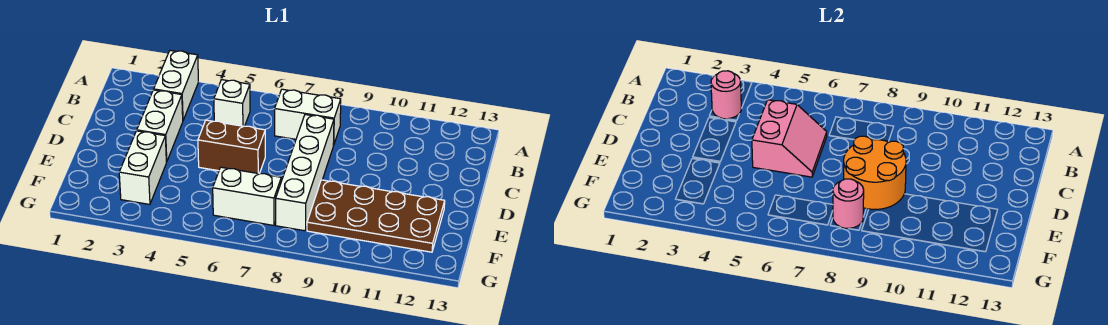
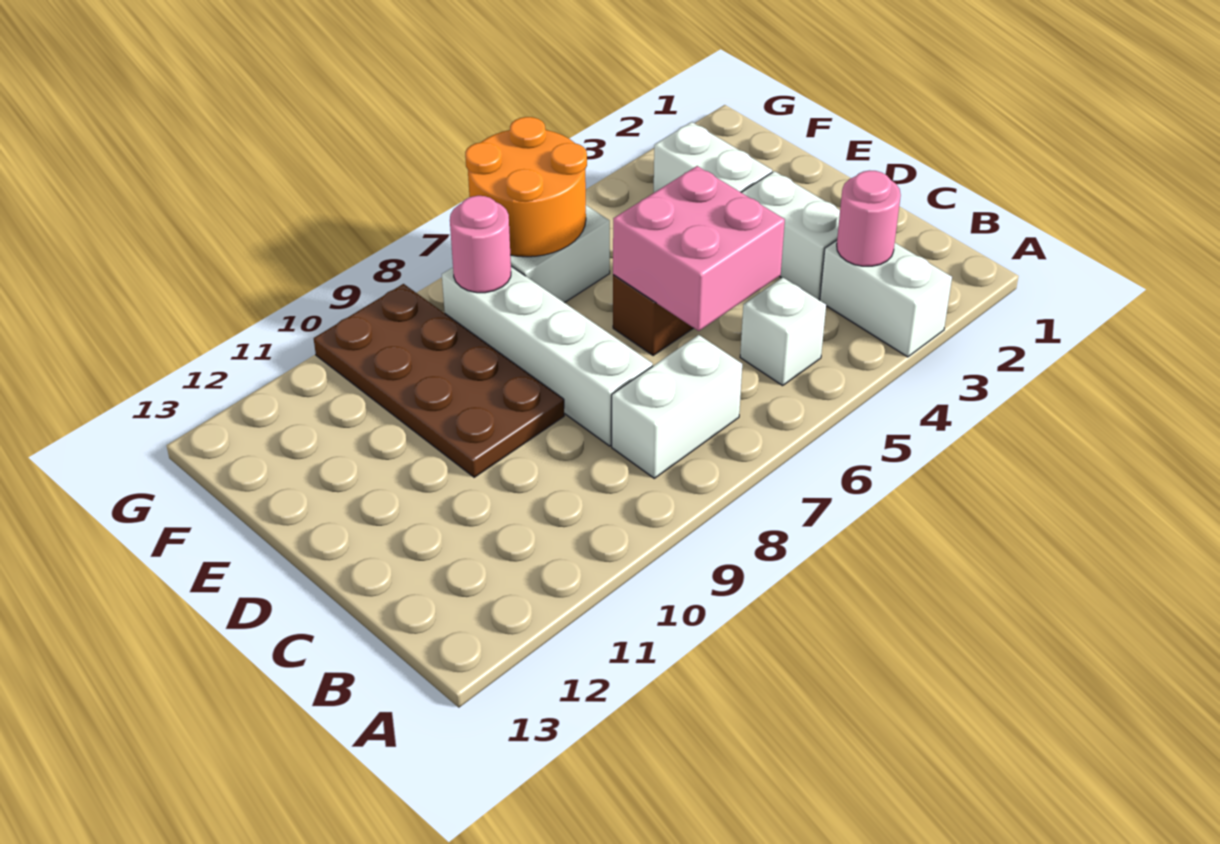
pink 2x2 slope [752,100,827,177] -> pink 2x2 brick [613,166,785,331]
orange 2x2 round brick [844,136,906,209] -> orange 2x2 round brick moved to [465,117,587,257]
brown 2x4 plate [307,180,445,252] -> brown 2x4 plate turned to [314,284,564,477]

